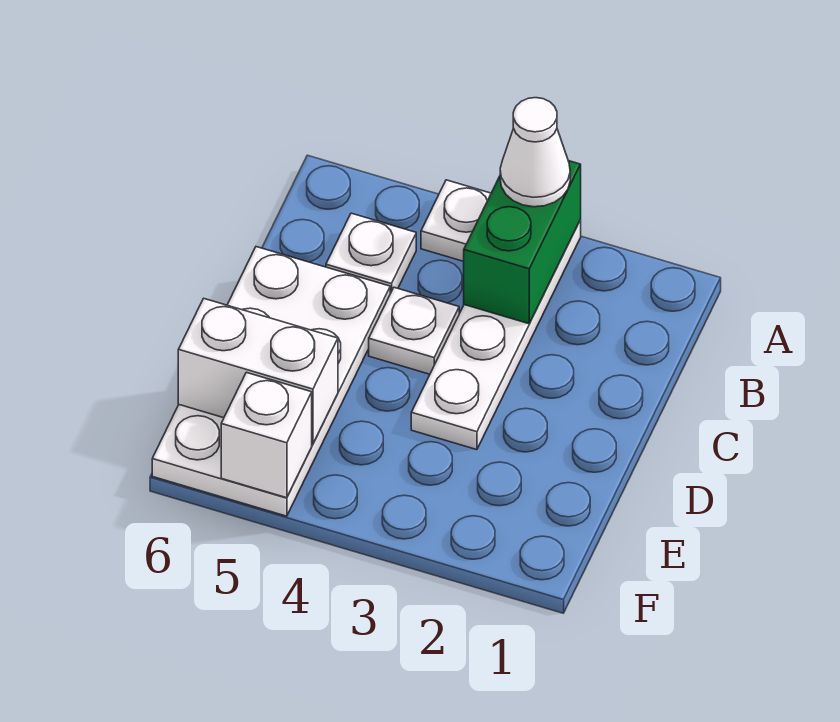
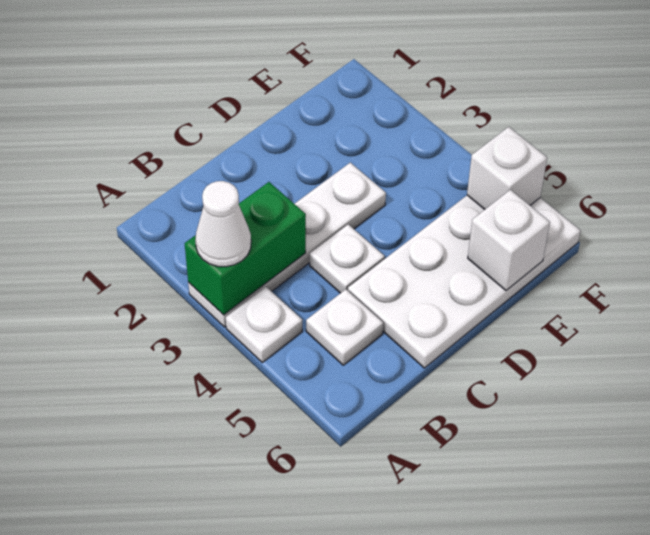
white 1x2 brick [178,298,338,444] -> white 1x1 brick [468,190,550,291]

